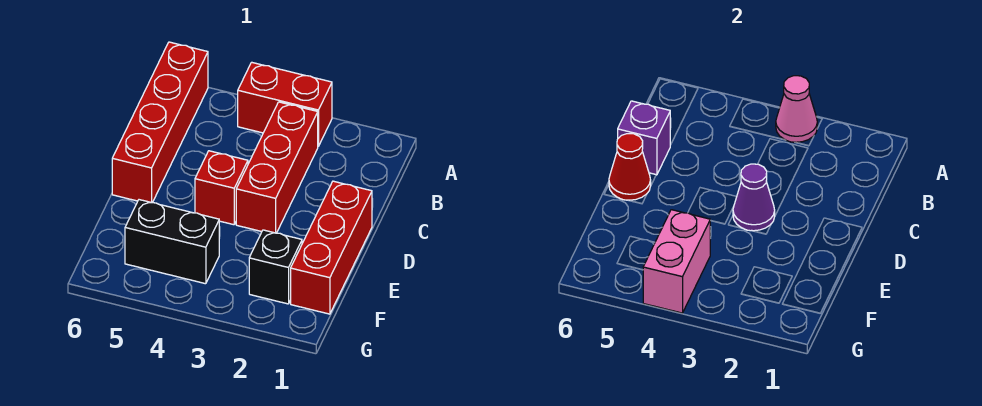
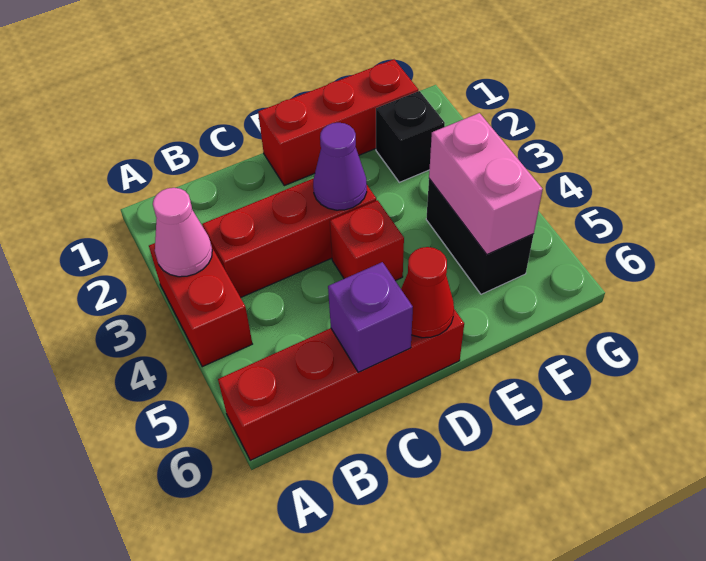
pink 1x2 brick [643,210,711,313] -> pink 1x2 brick turned to [429,113,543,255]

